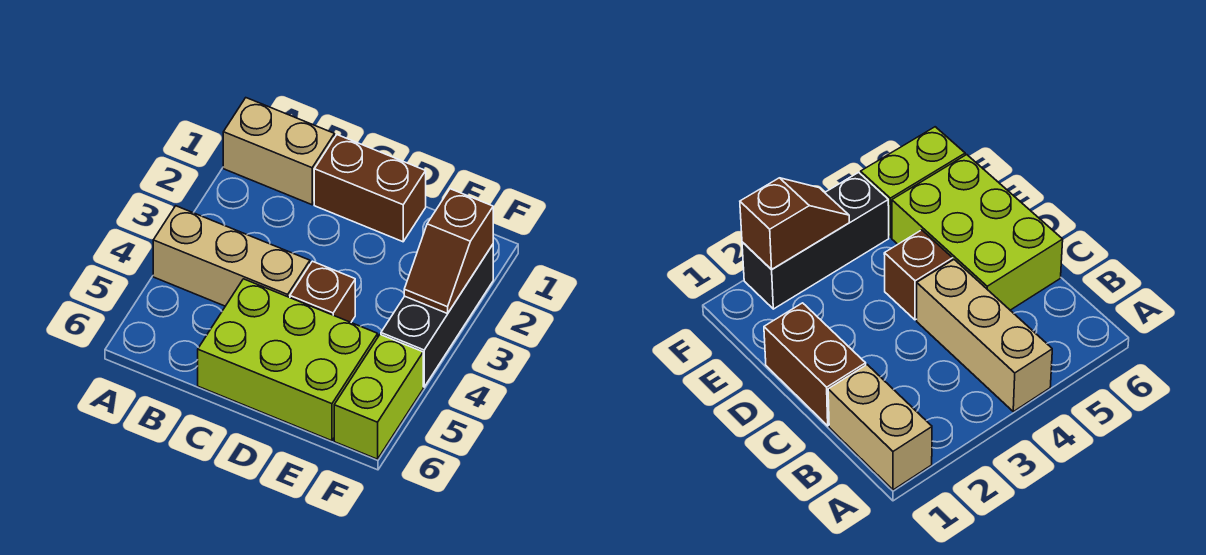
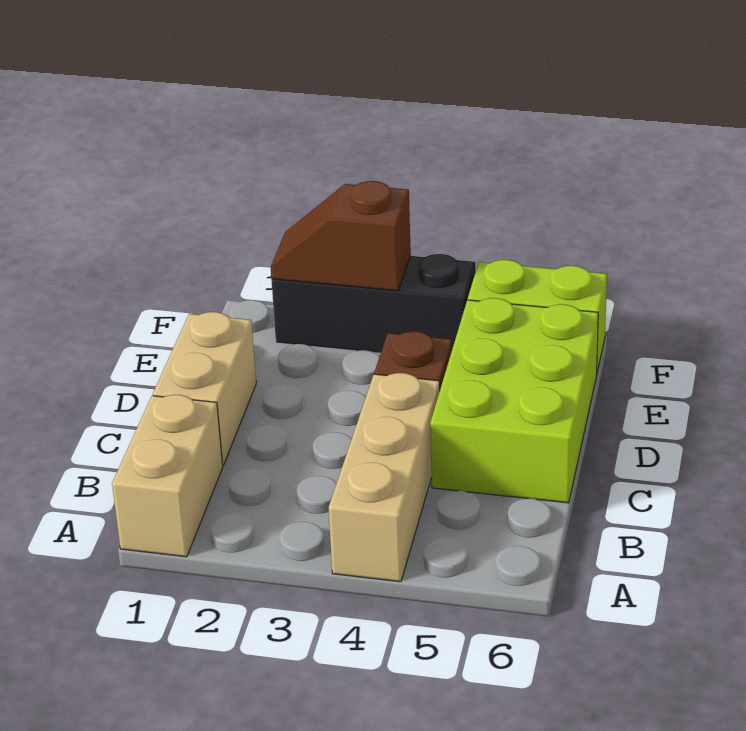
brown 1x2 brick [314,135,426,242] -> tan 1x2 brick [153,312,256,465]
brown 1x2 slope [404,189,493,314] -> brown 1x2 slope turned to [271,181,411,291]

